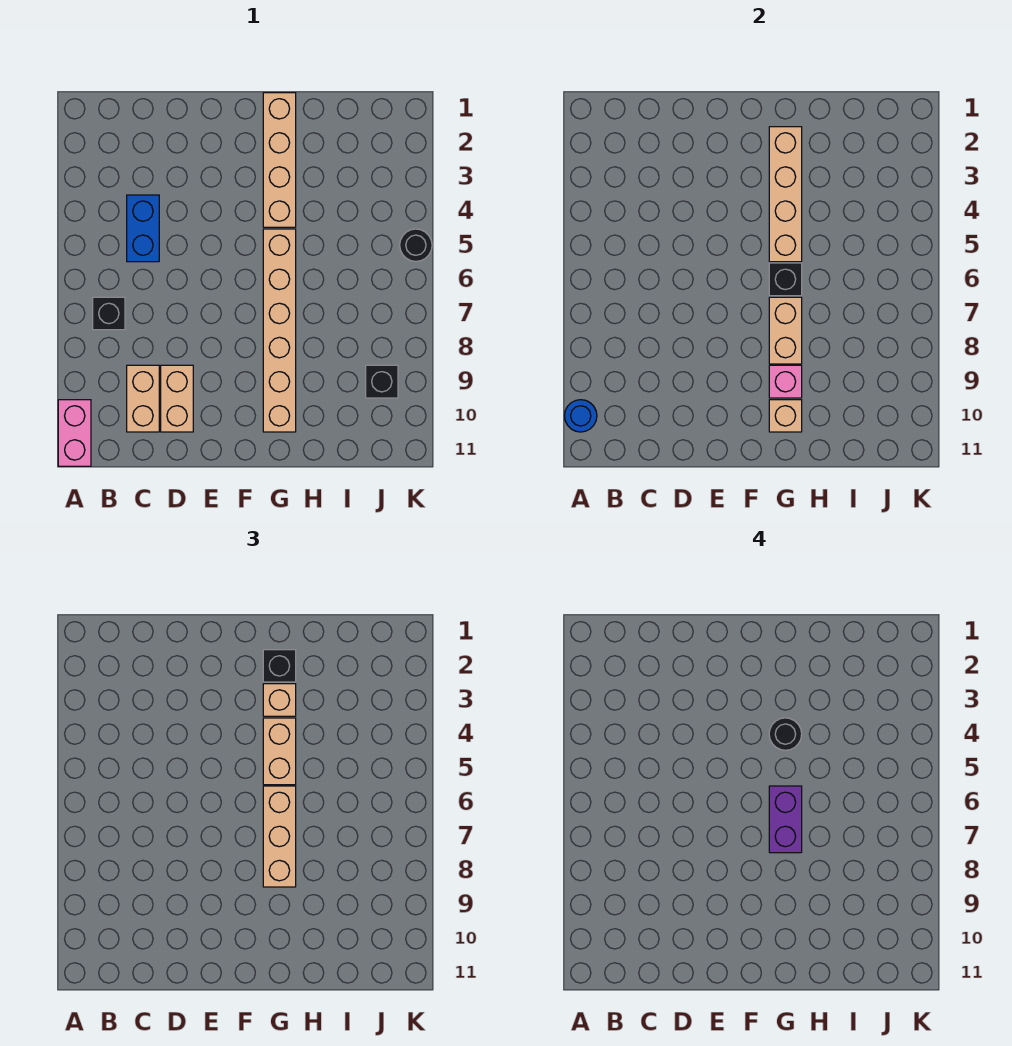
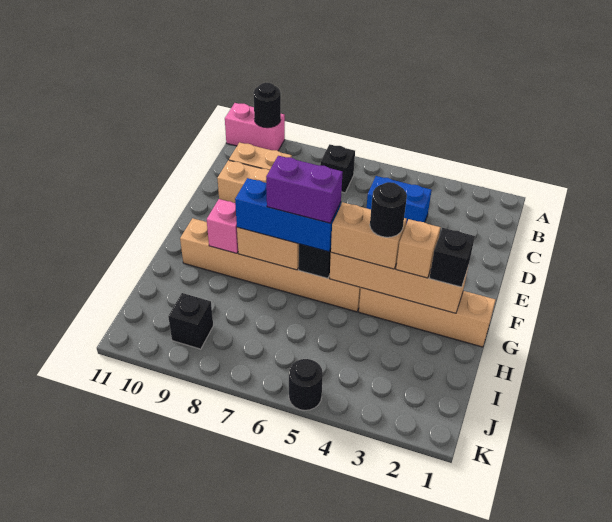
blue 1x1 round brick [565,400,597,432] -> black 1x1 round brick [253,82,281,128]
tan 1x3 brick [263,786,296,887] -> blue 1x3 brick [235,178,341,252]
tan 1x1 brick [769,400,802,432] -> none

